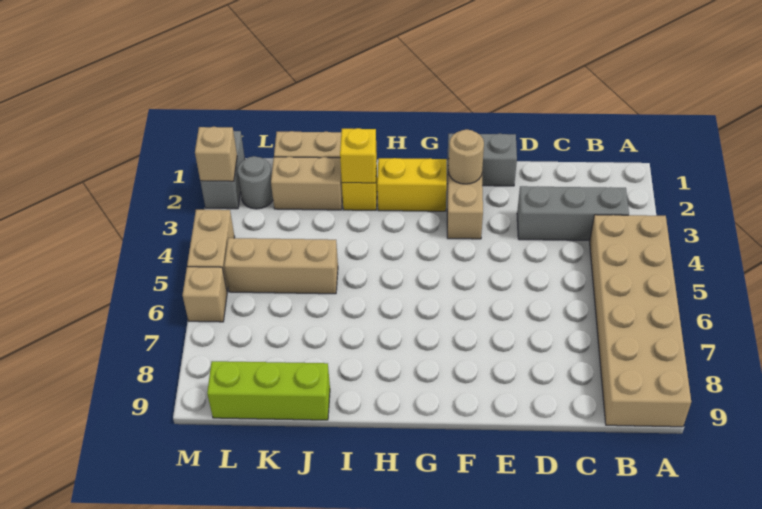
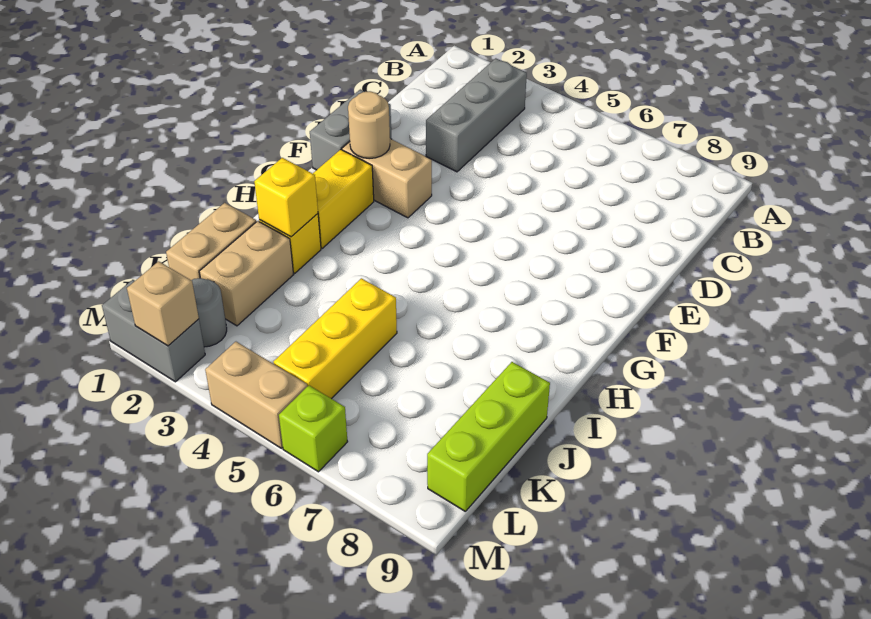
tan 2x6 brick [590,215,691,427] -> none
tan 1x3 brick [224,238,338,294] -> yellow 1x3 brick [273,278,397,399]
tan 1x1 brick [183,267,227,322] -> lime 1x1 brick [279,386,348,472]

